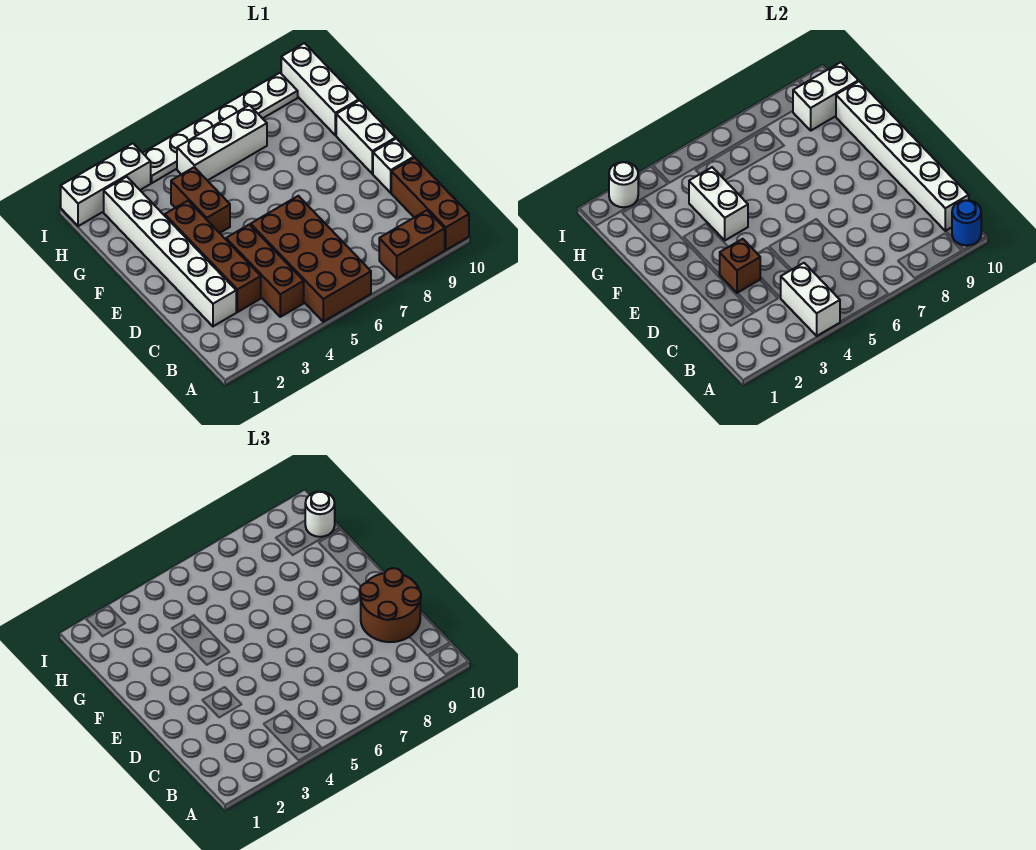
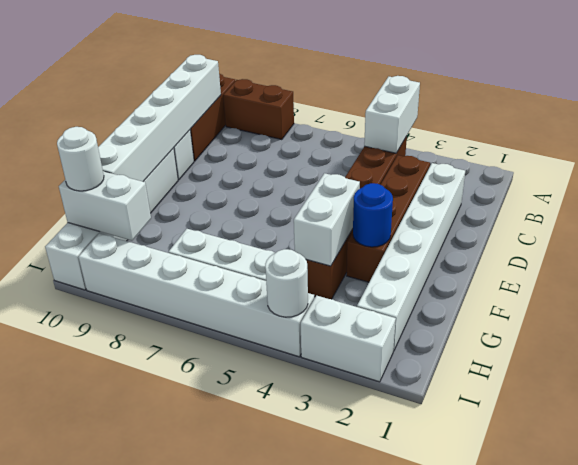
brown 2x4 brick [251,196,371,322] -> none
blue 1x1 round brick [952,200,981,246] -> blue 1x1 round brick moved to [353,183,393,247]
brown 2x2 round brick [360,568,421,642] -> none
brown 1x1 brick [720,239,760,293] -> none
white 1x3 brick [61,143,151,226] -> white 1x2 brick [301,296,396,382]
white 1x1 round brick [609,162,638,207] -> white 1x1 round brick moved to [265,249,308,317]
white 1x6 plate [143,73,298,183] -> white 1x6 brick [79,233,314,357]

